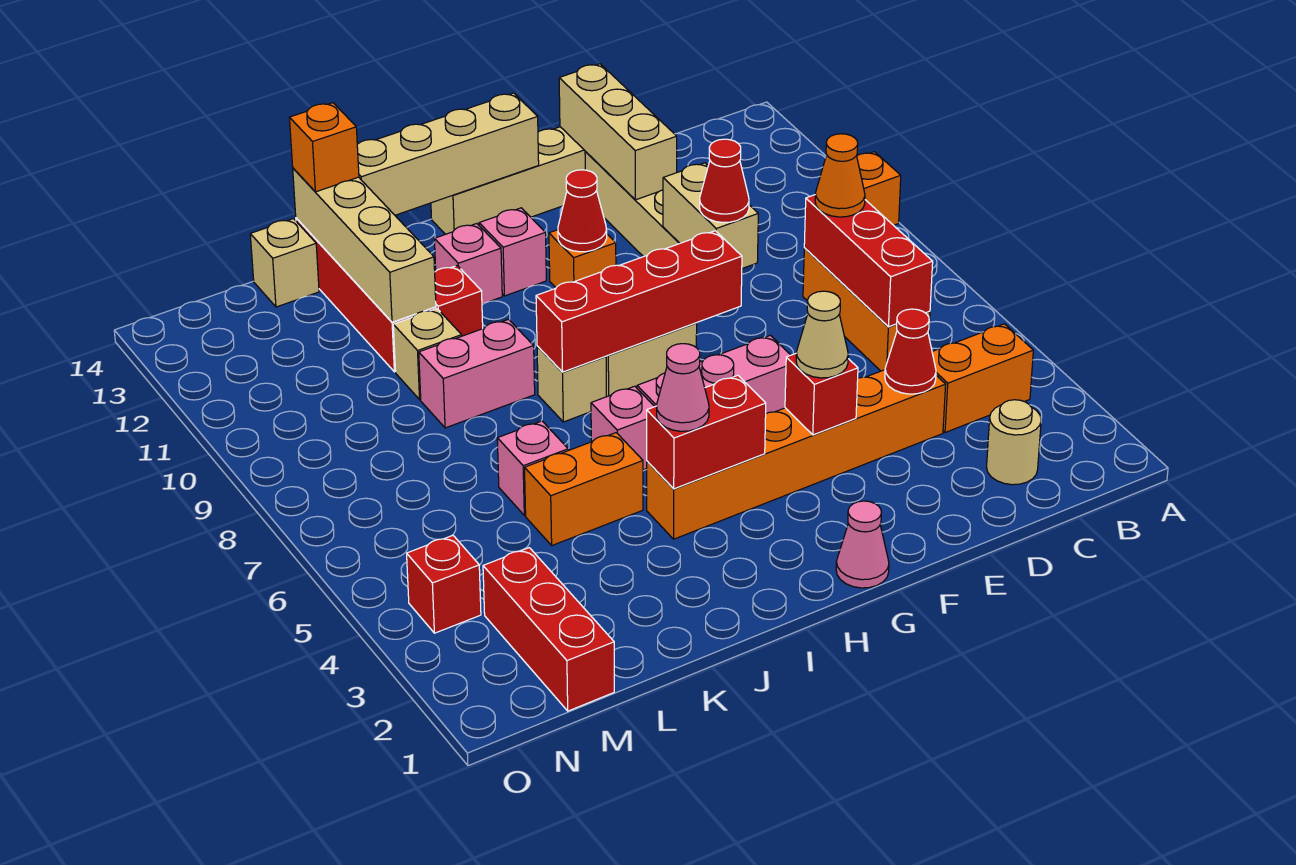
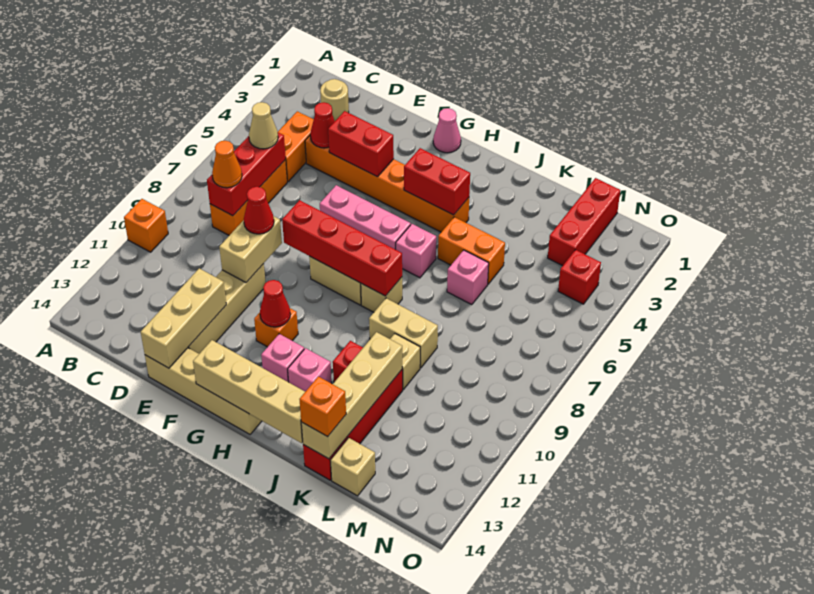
orange 1x2 brick [932,324,1033,433] -> orange 1x2 brick turned to [278,111,314,181]
red 1x1 brick [785,354,858,435] -> red 1x2 brick [328,111,394,177]
tan 1x1 cone [796,291,848,378] -> tan 1x1 cone moved to [249,102,278,149]
pink 1x1 cone [657,344,709,431] -> none
pink 1x2 brick [419,319,535,428] -> tan 1x2 brick [369,298,438,368]

